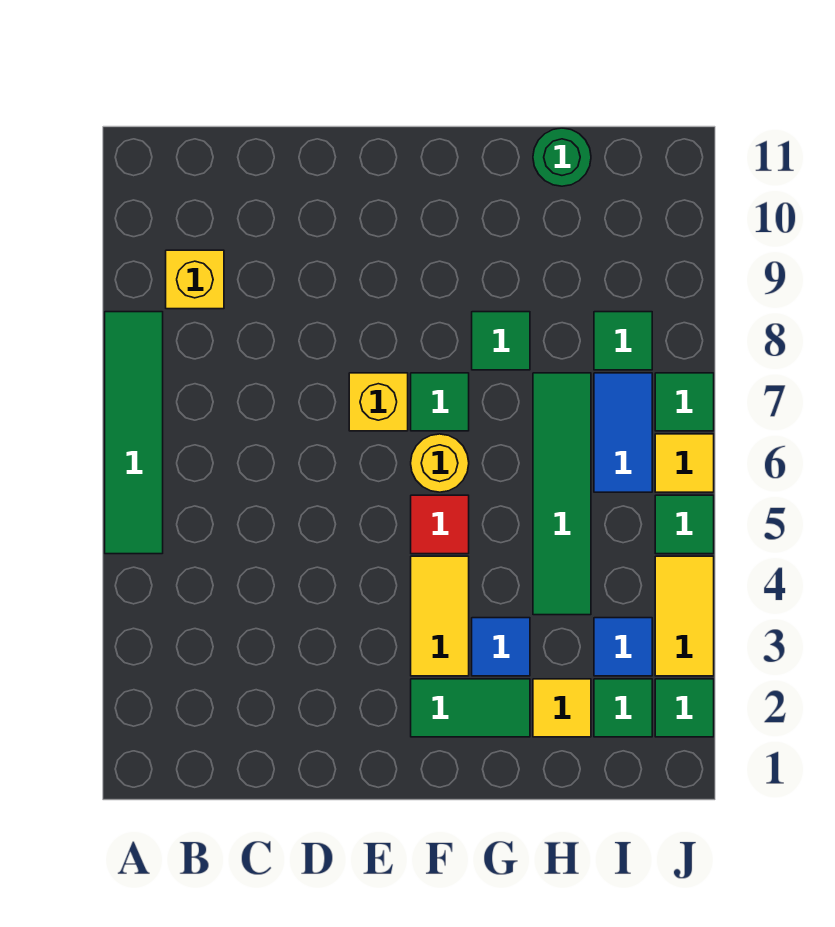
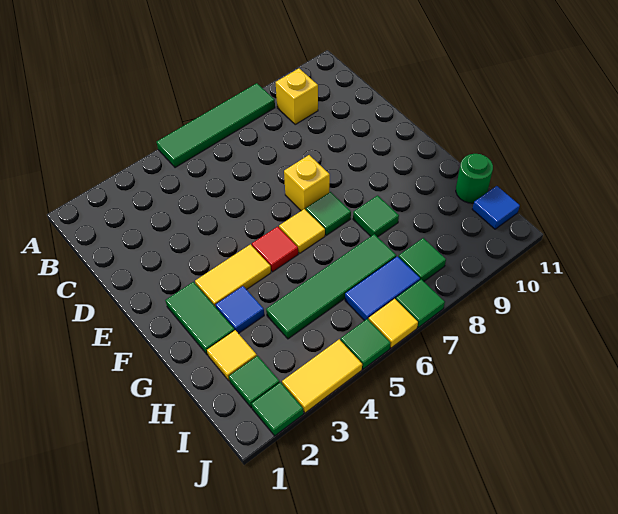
yellow 1x1 round brick [411,434,469,492] -> yellow 1x1 tile [279,209,325,253]
blue 1x1 tile [594,618,652,676] -> blue 1x1 tile moved to [472,186,520,229]

